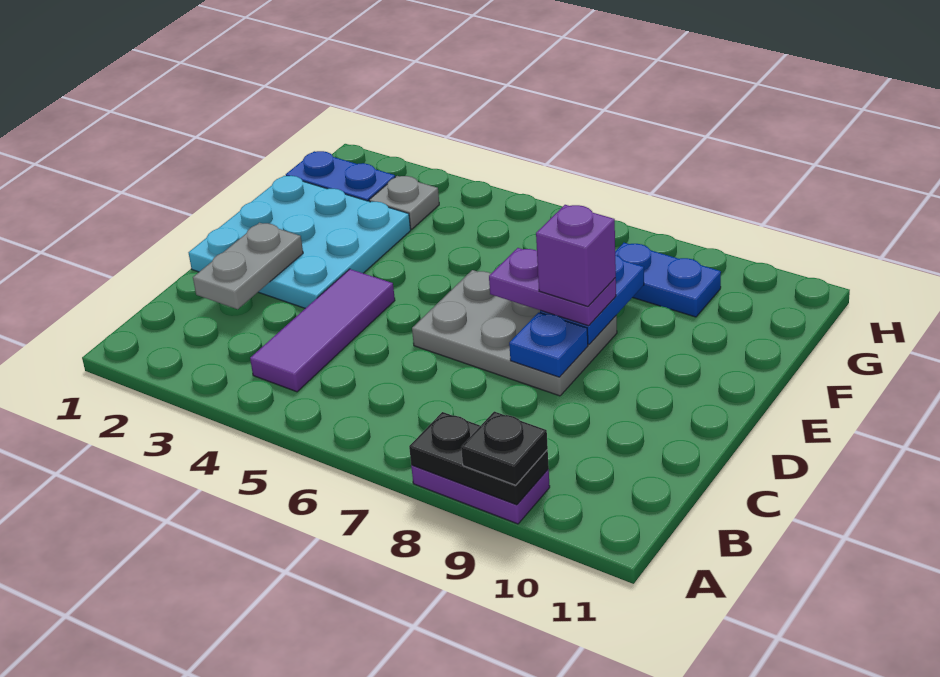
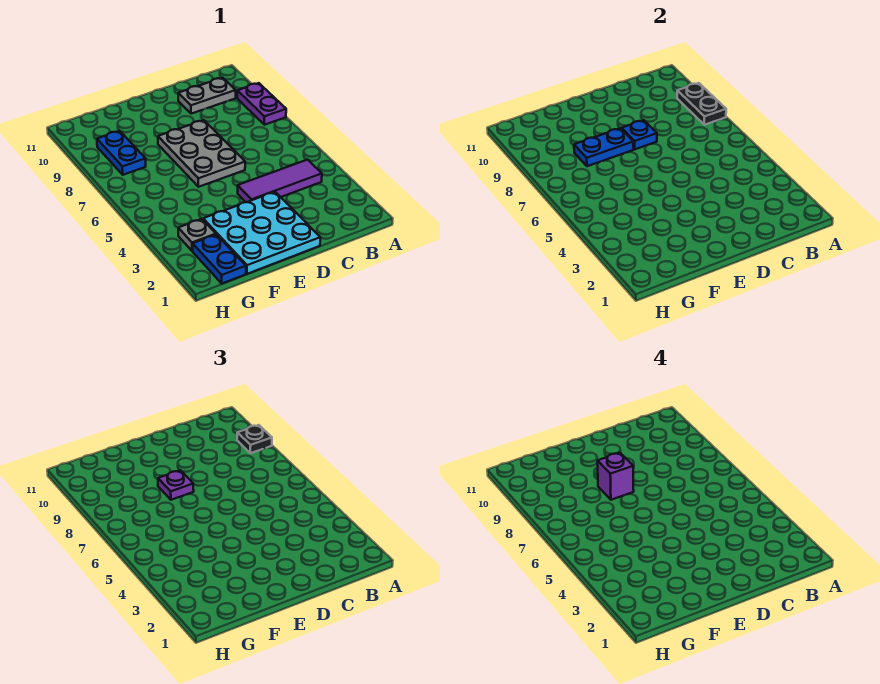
grey 1x2 plate [193,223,303,309] -> grey 1x2 plate moved to [178,78,236,114]
purple 1x2 plate [489,248,616,326] -> purple 1x1 plate [158,470,194,500]

